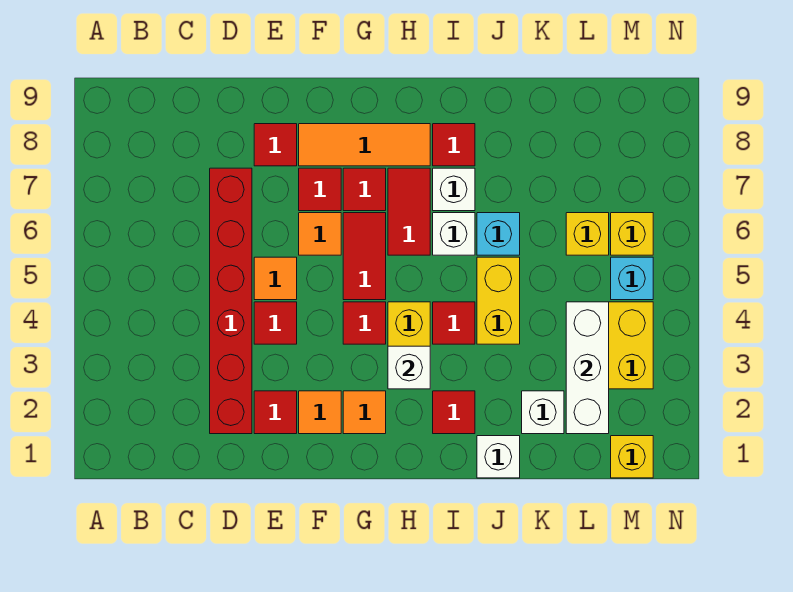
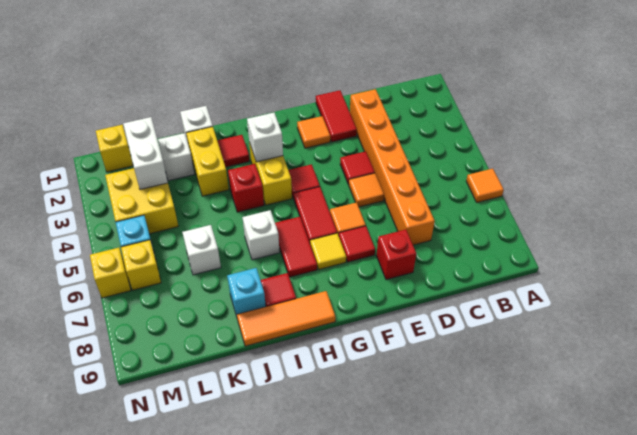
red 1x6 brick [210,168,252,434] -> orange 1x6 brick [350,89,435,245]
red 1x1 tile [254,391,297,434] -> red 1x2 tile [316,90,357,142]
red 1x1 tile [254,124,297,166] -> red 1x1 brick [377,230,416,280]
orange 1x3 tile [299,124,430,166] -> orange 1x3 tile moved to [237,291,335,346]
orange 1x1 tile [343,391,386,434] -> orange 1x1 tile moved to [466,169,504,202]
red 1x1 tile [343,168,386,211] -> yellow 1x1 tile [310,233,346,269]
red 1x1 tile [433,302,475,344] -> red 1x1 brick [228,164,264,212]
white 1x1 brick [433,168,475,211] -> white 1x1 brick moved to [182,225,221,275]
yellow 1x2 brick [477,257,520,344] -> yellow 1x2 brick moved to [186,127,229,196]
cyan 1x1 brick [477,213,520,255] -> cyan 1x1 brick moved to [227,268,266,316]
white 1x3 brick [566,302,609,434] -> white 1x2 brick [123,117,168,189]
yellow 1x1 brick [566,213,609,255] -> yellow 1x1 brick moved to [90,248,131,298]

